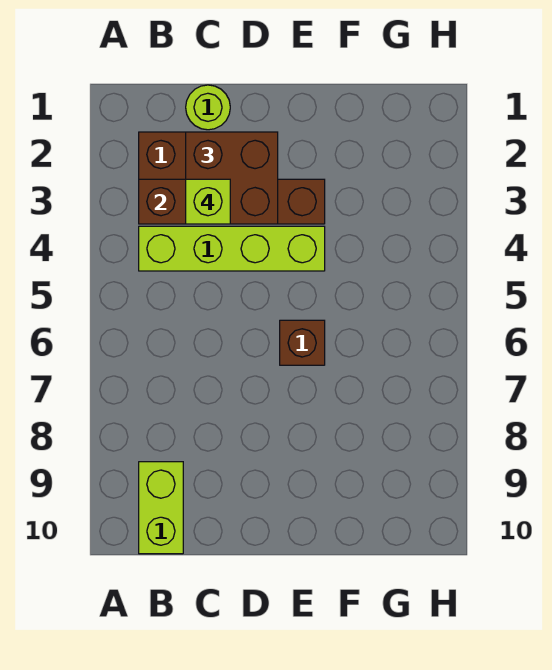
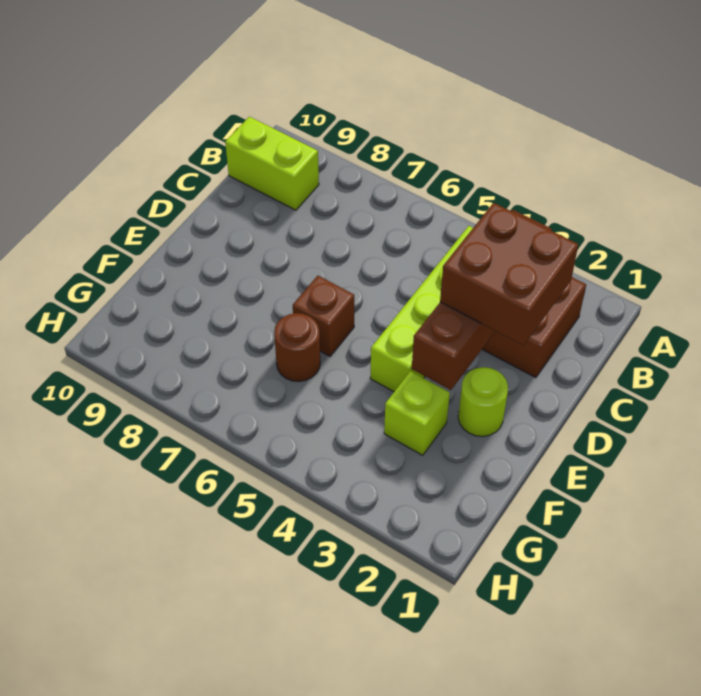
lime 1x1 round brick [186,85,230,130] -> lime 1x1 round brick moved to [458,367,508,437]
lime 1x1 brick [186,179,230,224] -> lime 1x1 brick moved to [384,371,450,455]
none -> brown 1x1 round brick [274,313,320,382]

